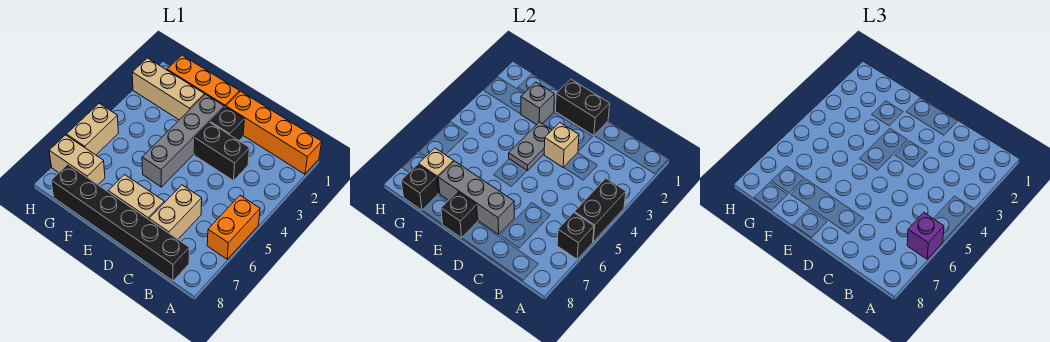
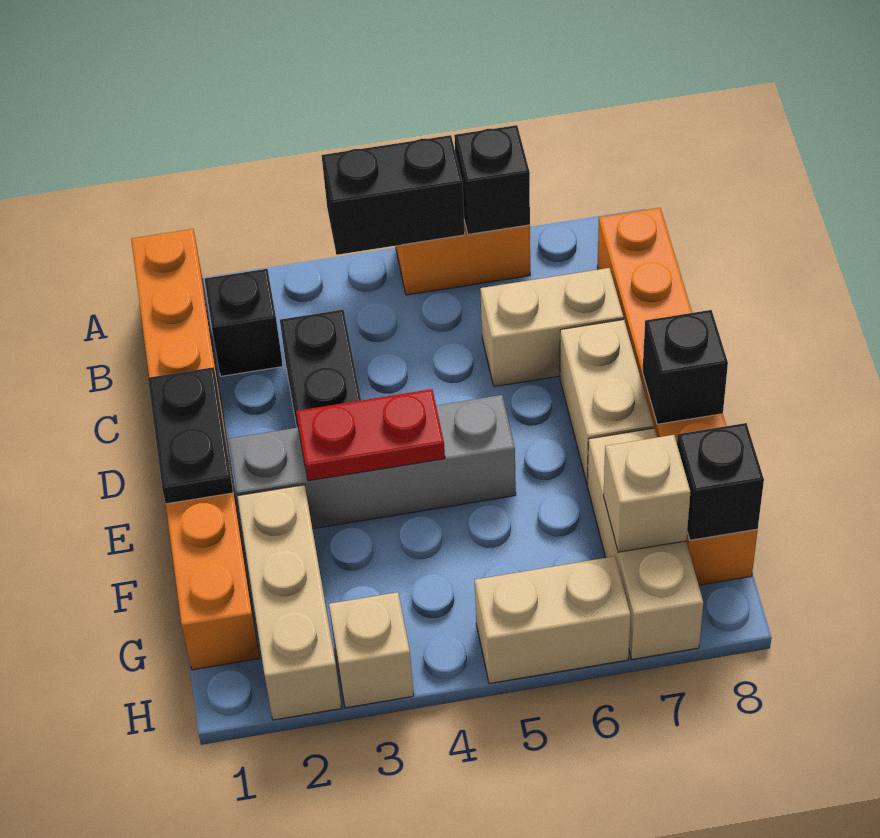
purple 1x1 brick [907,213,944,259] -> none
black 1x6 brick [51,165,189,281] -> orange 1x6 brick [597,208,758,585]
black 1x2 brick [556,79,610,136] -> black 1x2 plate [148,367,233,504]
black 1x1 brick [210,107,244,141] -> black 1x1 brick moved to [205,269,283,376]
tan 1x1 brick [544,123,579,167] -> tan 1x1 brick moved to [329,592,414,708]
grey 1x3 brick [438,161,514,234] -> none
grey 1x2 plate [509,122,552,171] -> red 1x2 plate [296,389,445,481]
grey 1x1 brick [521,82,554,125] -> none
tan 1x2 brick [49,135,105,185] -> tan 1x3 brick [587,428,703,659]

